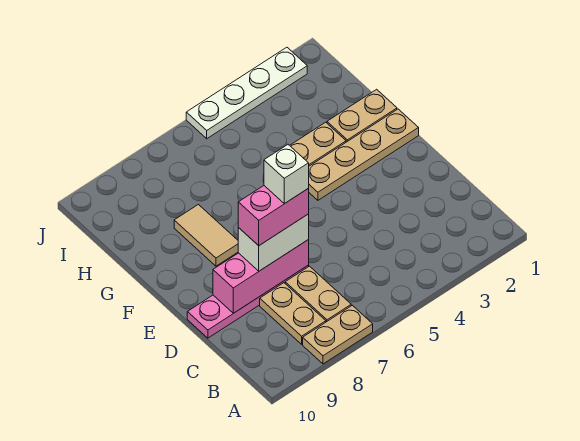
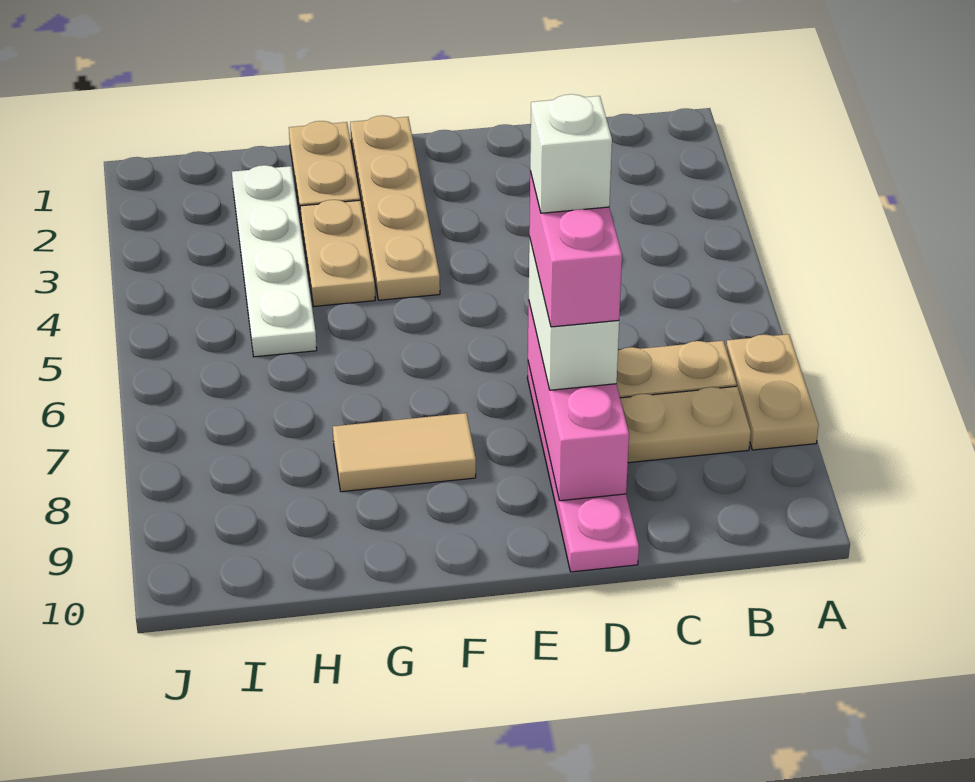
white 1x4 plate [186,47,307,139] -> white 1x4 plate moved to [232,165,317,357]

